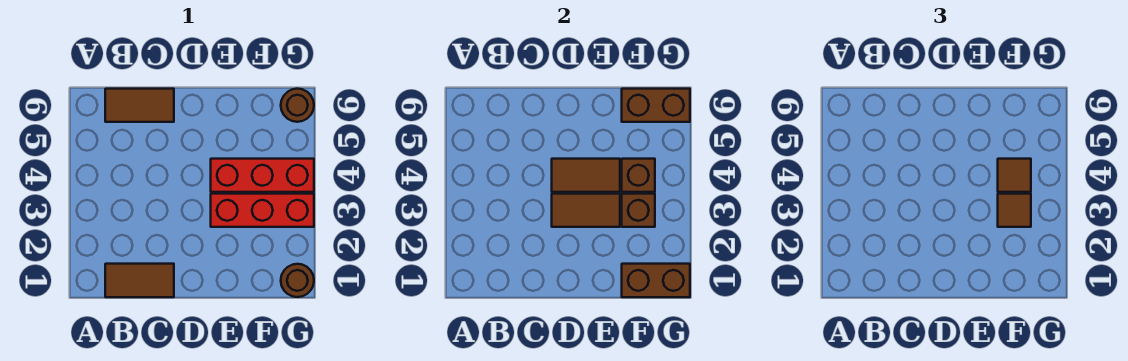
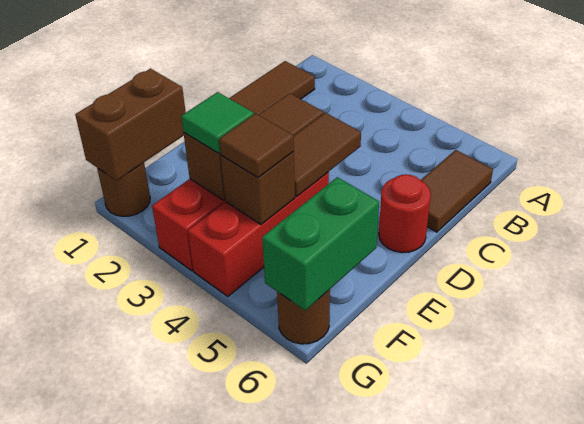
none -> red 1x1 round brick [379,174,431,253]
brown 1x1 tile [998,194,1031,227] -> green 1x1 tile [181,92,254,154]
brown 1x2 brick [622,89,690,122] -> green 1x2 brick [262,177,379,310]

